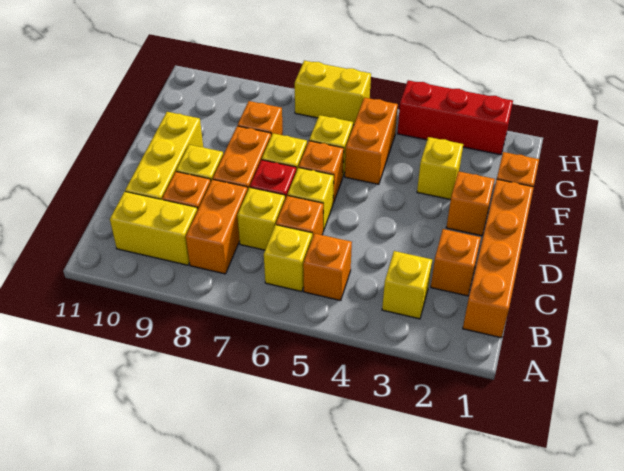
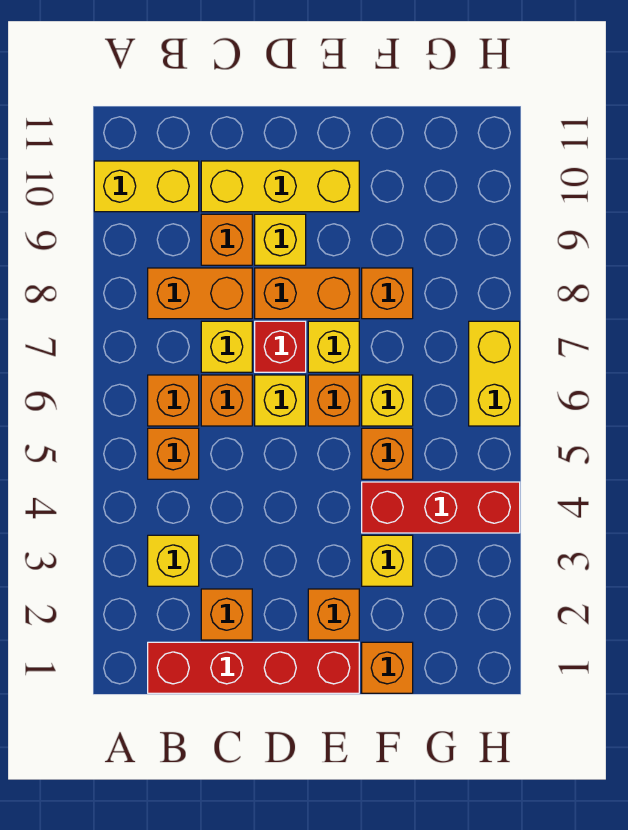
orange 1x4 brick [463,179,534,338] -> red 1x4 brick [148,642,359,693]
yellow 1x1 brick [264,225,312,292] -> orange 1x1 brick [148,375,199,426]
yellow 1x2 brick [110,192,197,265] -> yellow 1x2 brick turned to [94,161,199,212]
orange 1x2 brick [345,98,398,184] -> orange 1x1 brick [362,428,413,479]
red 1x3 brick [397,80,513,155] -> red 1x3 brick turned to [362,482,520,533]

